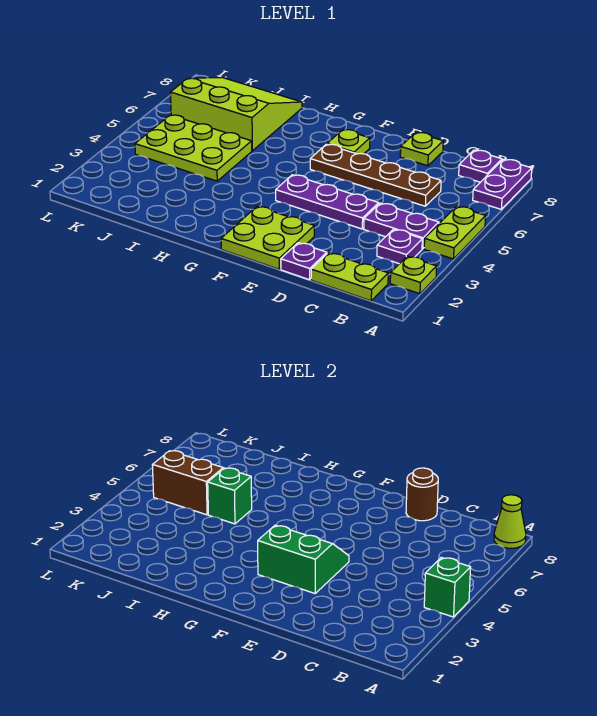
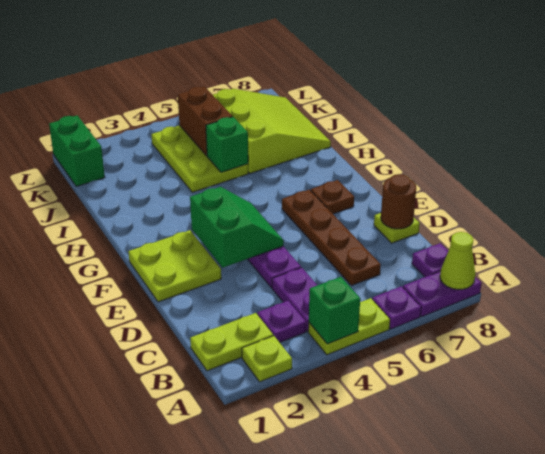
lime 1x2 plate [311,253,388,301] -> lime 1x2 plate turned to [190,313,273,371]
purple 1x1 plate [281,243,327,280] -> purple 1x1 plate moved to [372,286,421,329]
lime 1x1 plate [327,130,370,154] -> brown 1x1 plate [311,180,354,214]
none -> green 1x2 brick [49,115,105,186]

